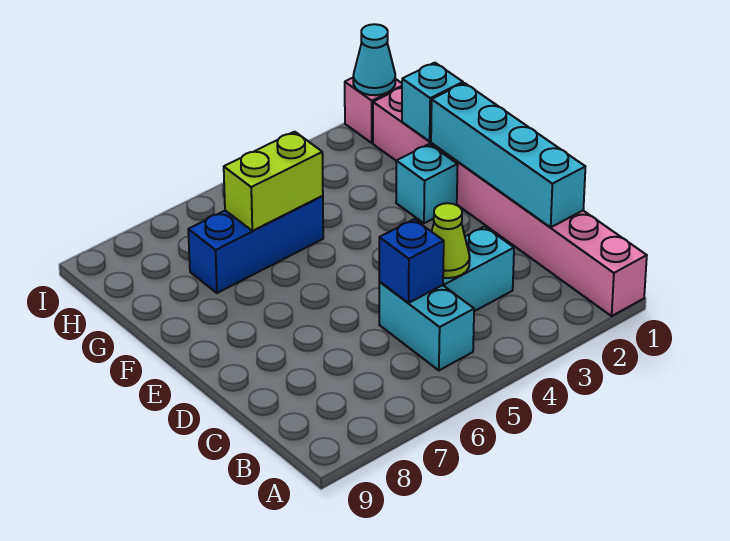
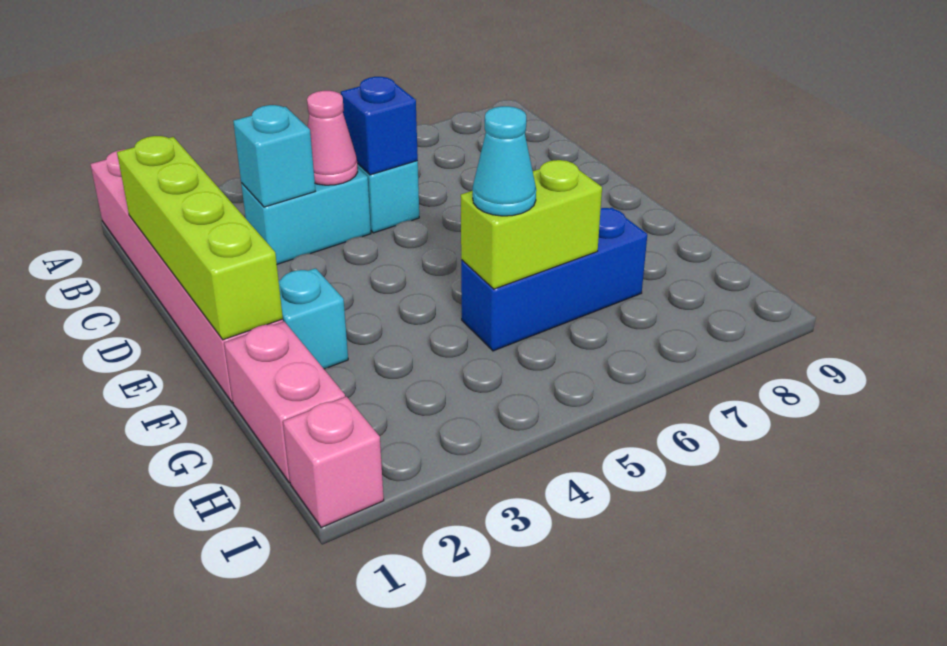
cyan 1x4 brick [431,83,585,228] -> lime 1x4 brick [117,136,283,340]
lime 1x1 cone [432,203,470,278] -> pink 1x1 cone [307,91,358,185]
cyan 1x1 brick [402,63,463,141] -> cyan 1x1 brick moved to [233,105,315,207]
cyan 1x1 cone [353,24,395,95] -> cyan 1x1 cone moved to [473,106,536,216]

